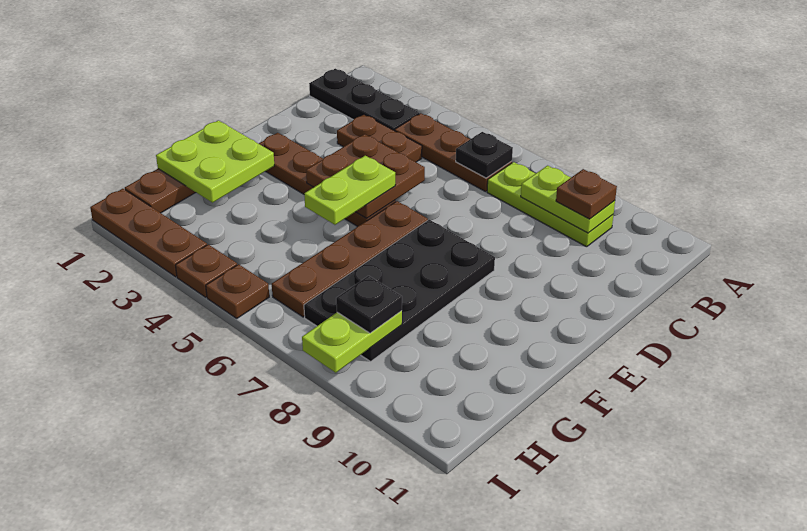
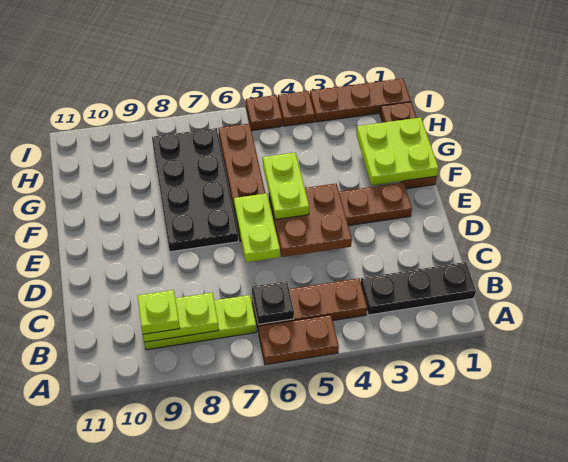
brown 1x1 plate [556,169,617,219] -> lime 1x1 plate [138,290,180,334]
brown 1x2 plate [337,115,422,162] -> brown 1x2 plate moved to [258,315,339,365]
lime 1x2 plate [302,311,402,373] -> lime 1x2 plate moved to [234,193,280,262]
black 1x1 plate [336,276,402,333] -> none

